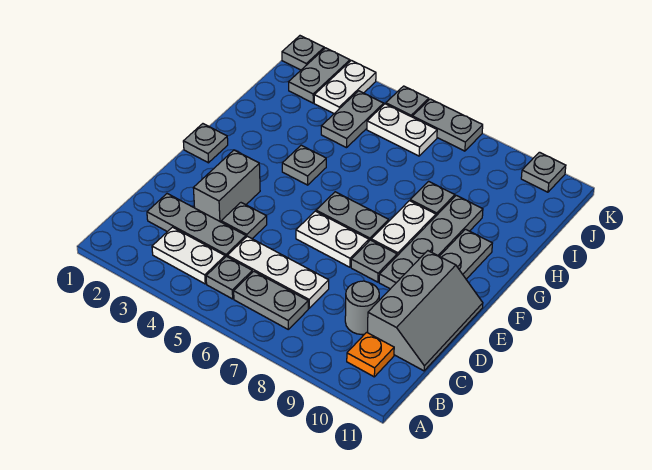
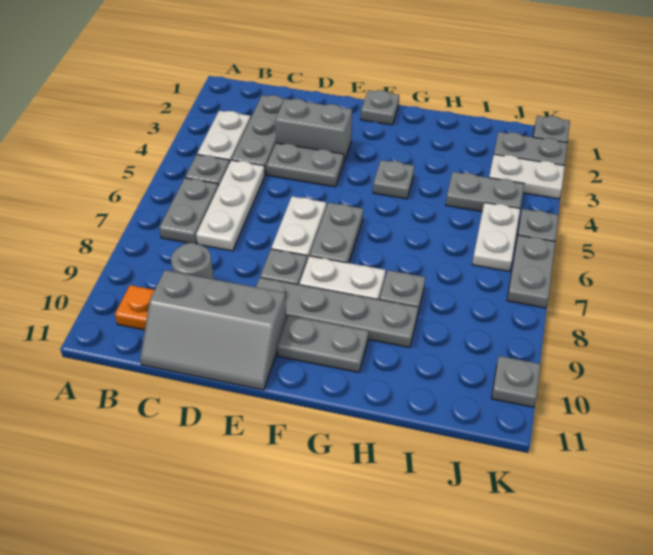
grey 1x1 plate [221,203,267,239] -> grey 1x2 plate [266,143,344,187]

